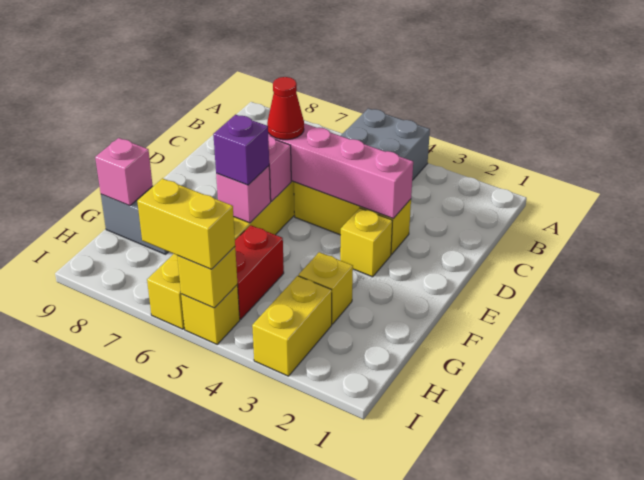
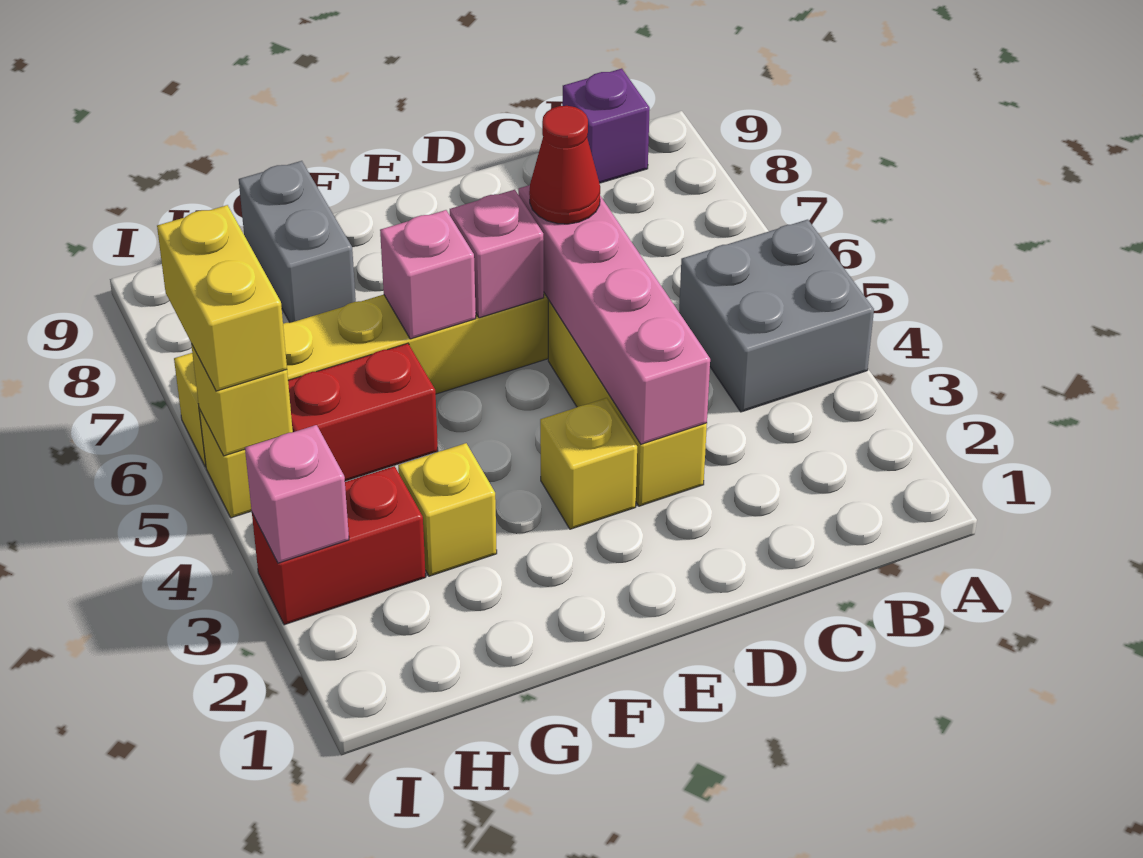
purple 1x1 brick [213,115,269,185] -> purple 1x1 brick moved to [562,69,650,183]
pink 1x1 brick [95,138,153,206] -> pink 1x1 brick moved to [245,425,349,563]
yellow 1x2 brick [252,276,332,376] -> red 1x2 brick [252,466,426,625]

